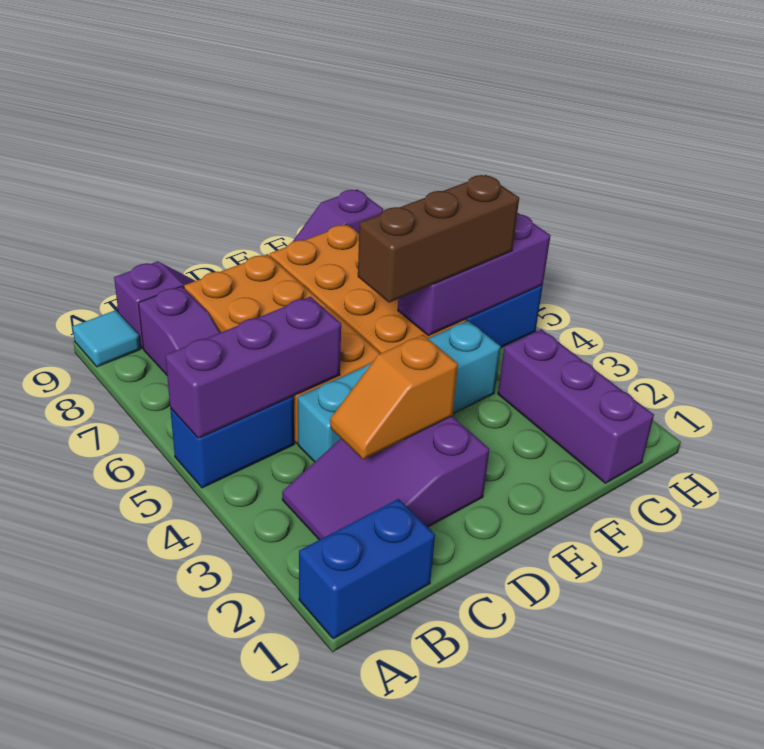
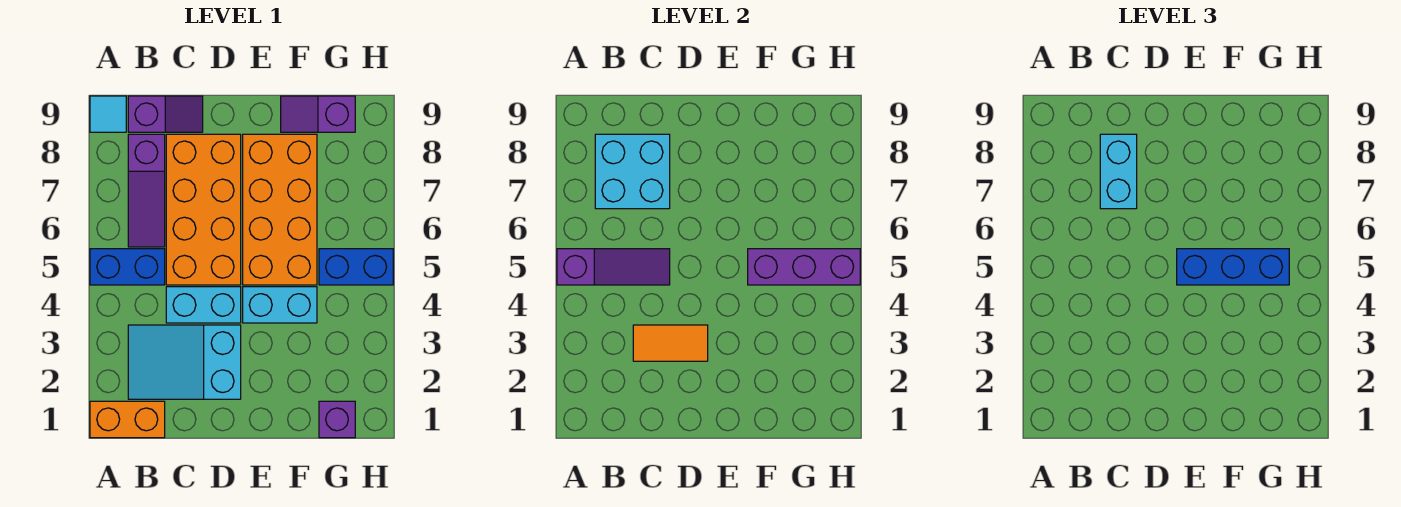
blue 1x2 brick [299,499,435,639] -> orange 1x2 brick [90,401,165,438]
purple 1x3 brick [165,297,341,438] -> purple 1x3 slope [557,249,670,285]
purple 2x3 slope [282,416,490,540] -> cyan 2x3 slope [128,325,241,399]
none -> cyan 2x2 brick [595,134,670,209]
orange 1x2 slope [330,335,458,459] -> orange 1x2 tile [633,325,708,361]
none -> cyan 1x2 brick [1100,134,1137,209]
brown 1x3 brick [358,175,519,303] -> blue 1x3 brick [1177,249,1289,285]
purple 1x3 brick [498,329,654,483] -> purple 1x1 brick [319,401,355,438]

